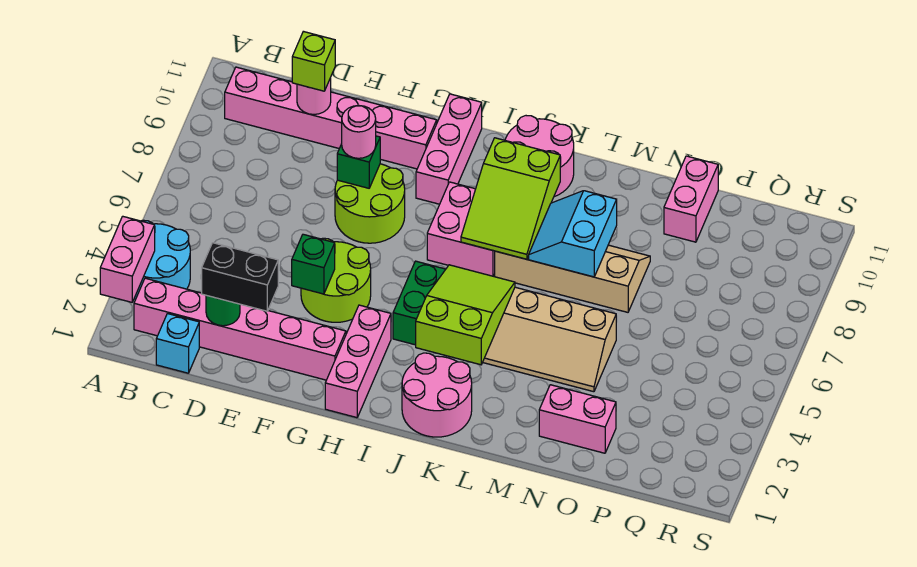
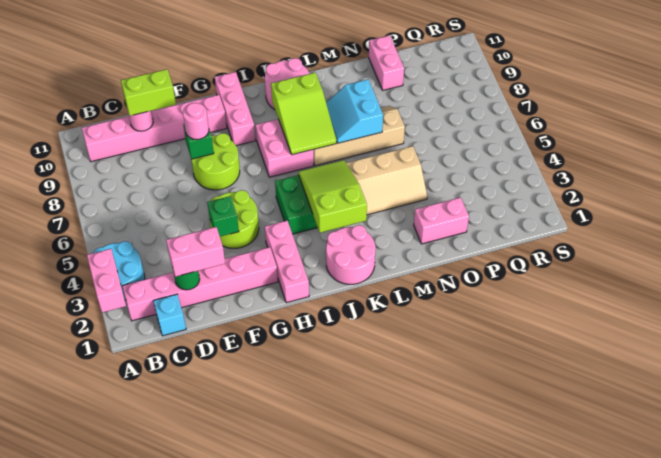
black 1x2 brick [202,243,278,311] -> pink 1x2 brick [166,227,225,277]
lime 1x1 brick [292,31,335,91] -> lime 1x2 brick [121,69,176,116]

